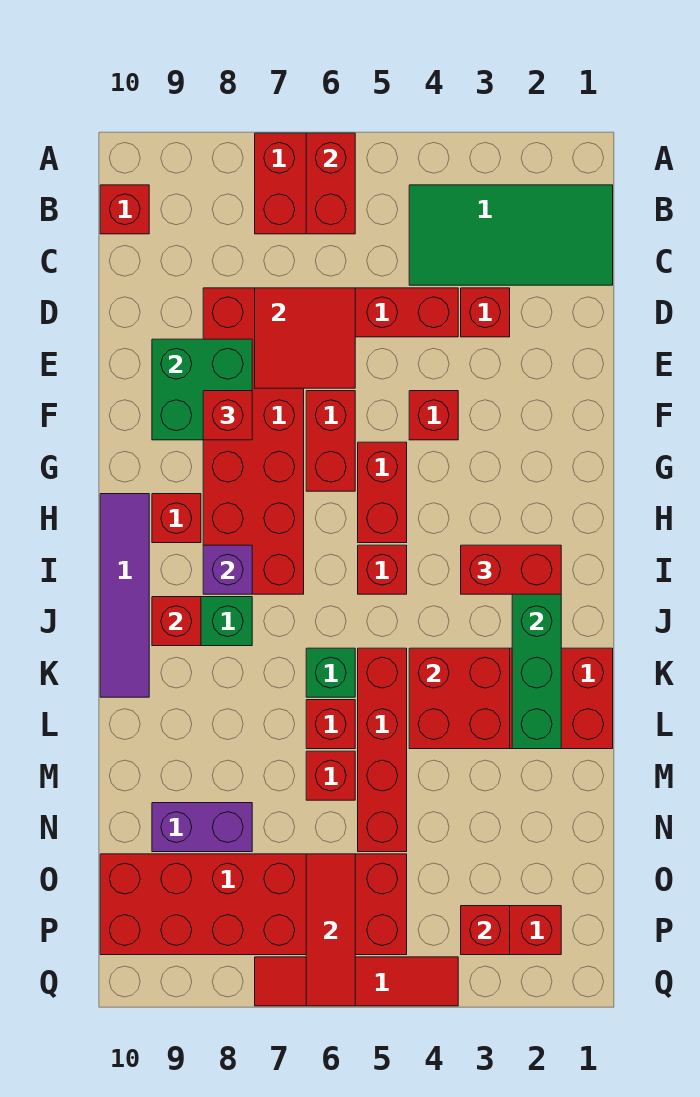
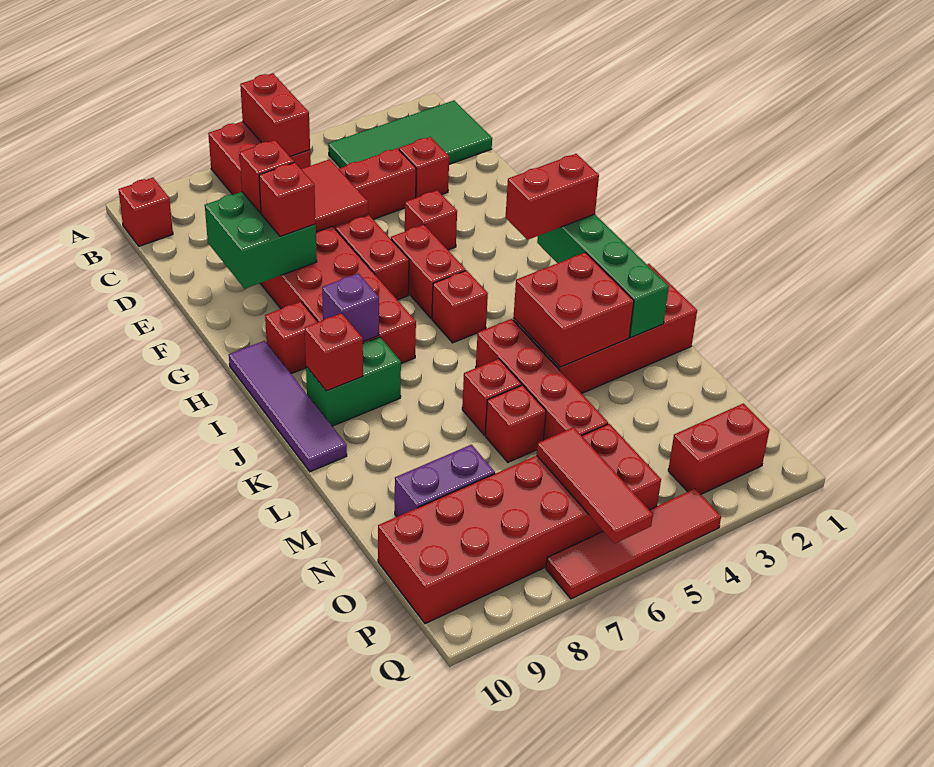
green 1x1 brick [306,648,355,697] -> none
red 1x1 brick [461,906,510,955] -> red 1x1 brick moved to [240,140,294,213]

